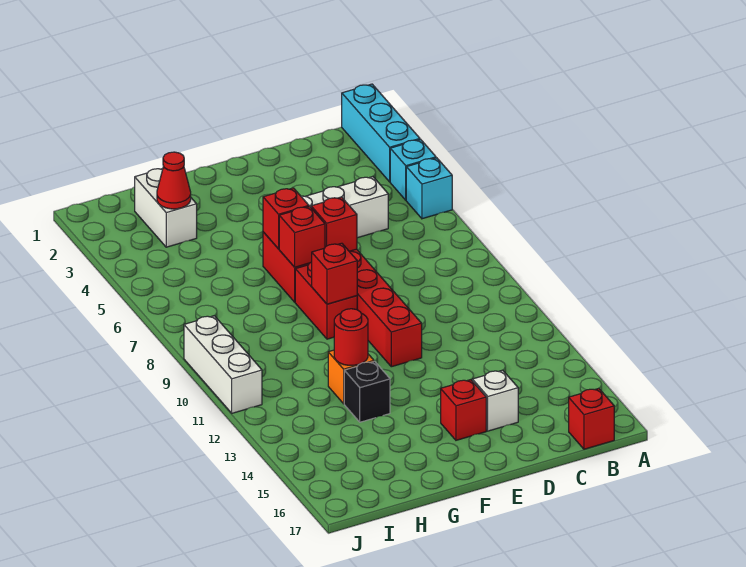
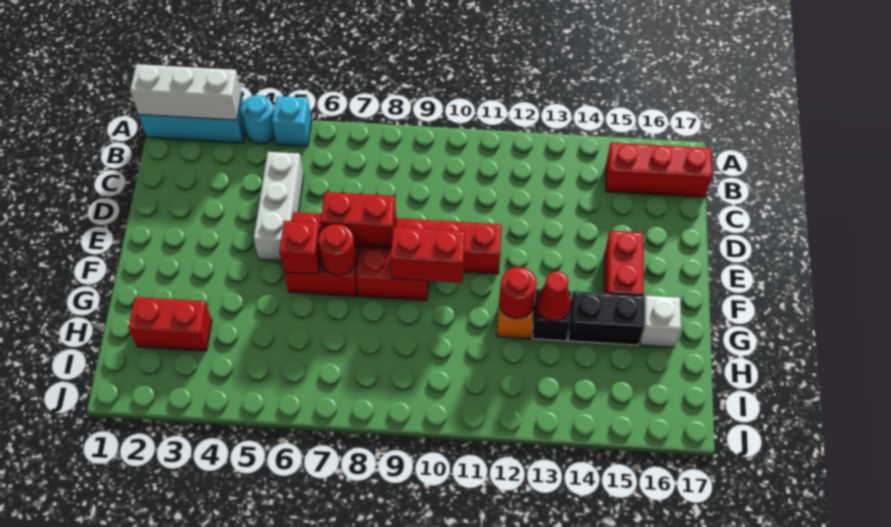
cyan 1x1 brick [390,139,436,200] -> cyan 1x1 round brick [241,95,275,144]
red 1x1 brick [569,388,614,449] -> red 1x3 brick [606,143,712,197]
white 1x1 brick [472,370,518,431] -> white 1x1 brick moved to [640,296,681,347]
red 1x1 brick [311,197,357,251] -> red 1x2 brick [321,192,396,247]
red 1x1 brick [441,380,486,440] -> red 1x2 brick [605,231,644,295]
red 1x1 brick [279,206,325,267] -> red 1x1 round brick [318,224,356,275]
red 1x1 brick [312,243,357,304] -> red 1x2 brick [390,227,465,283]
none -> black 1x2 brick [568,291,644,345]
white 1x2 brick [135,169,197,247] -> red 1x2 brick [128,297,212,351]
red 1x1 cone [157,152,191,209] -> red 1x1 cone moved to [536,271,571,321]
white 1x3 brick [184,316,262,413] -> white 1x3 brick moved to [130,64,242,120]

